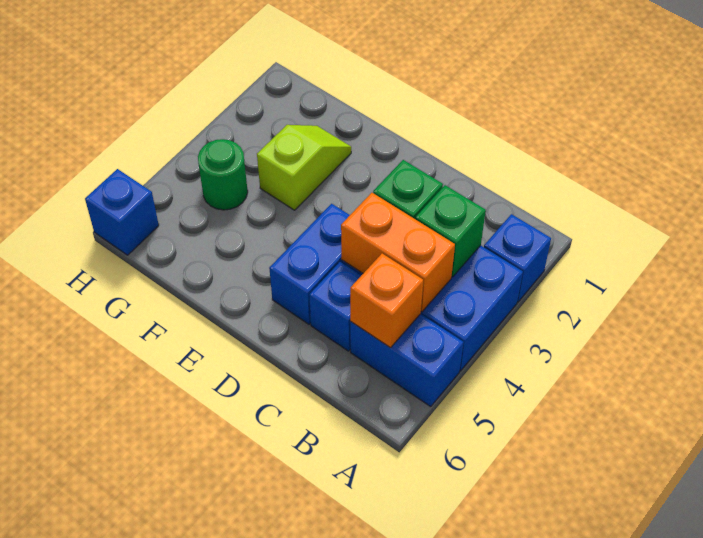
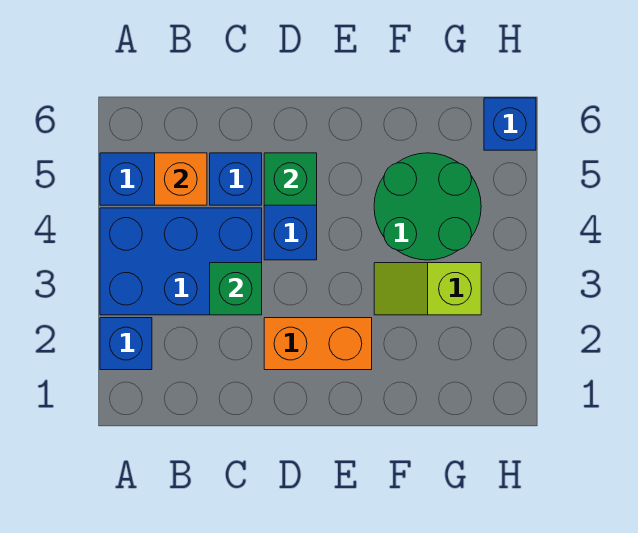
green 1x1 brick [415,185,486,277] -> green 1x1 brick moved to [264,153,317,205]
orange 1x2 brick [341,193,455,312] -> orange 1x2 brick moved to [264,318,372,370]
lime 1x2 slope [257,125,351,210] -> lime 1x2 slope turned to [374,263,481,315]
green 1x1 round brick [198,139,248,210] -> green 2x2 round brick [374,153,481,260]

